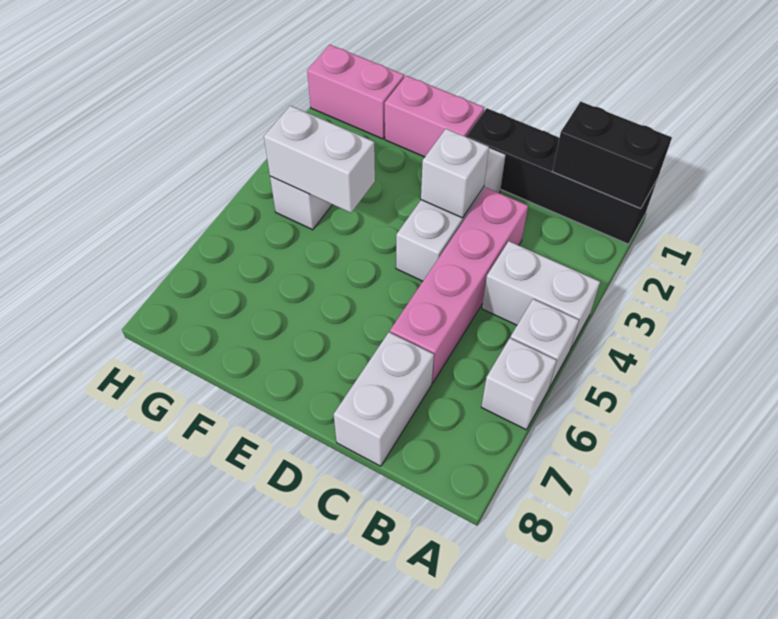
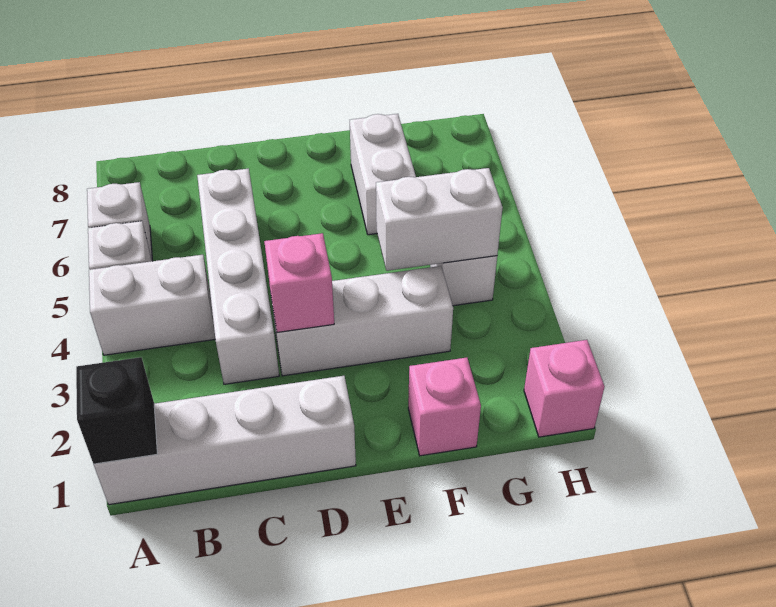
black 1x4 brick [466,108,657,244] -> white 1x4 brick [94,376,356,505]
black 1x2 brick [552,102,672,208] -> black 1x1 brick [76,357,157,464]
pink 1x4 brick [390,188,528,383] -> white 1x4 brick [197,169,279,384]
white 1x2 brick [334,332,434,466] -> white 1x2 brick moved to [350,114,416,235]
white 1x3 brick [396,148,506,281] -> white 1x3 brick turned to [271,266,453,376]
white 1x1 brick [421,129,489,218] -> pink 1x1 brick [264,233,334,332]
pink 1x2 brick [385,76,484,157] -> pink 1x1 brick [408,358,481,456]
pink 1x2 brick [307,45,404,139] -> pink 1x1 brick [524,340,605,437]

